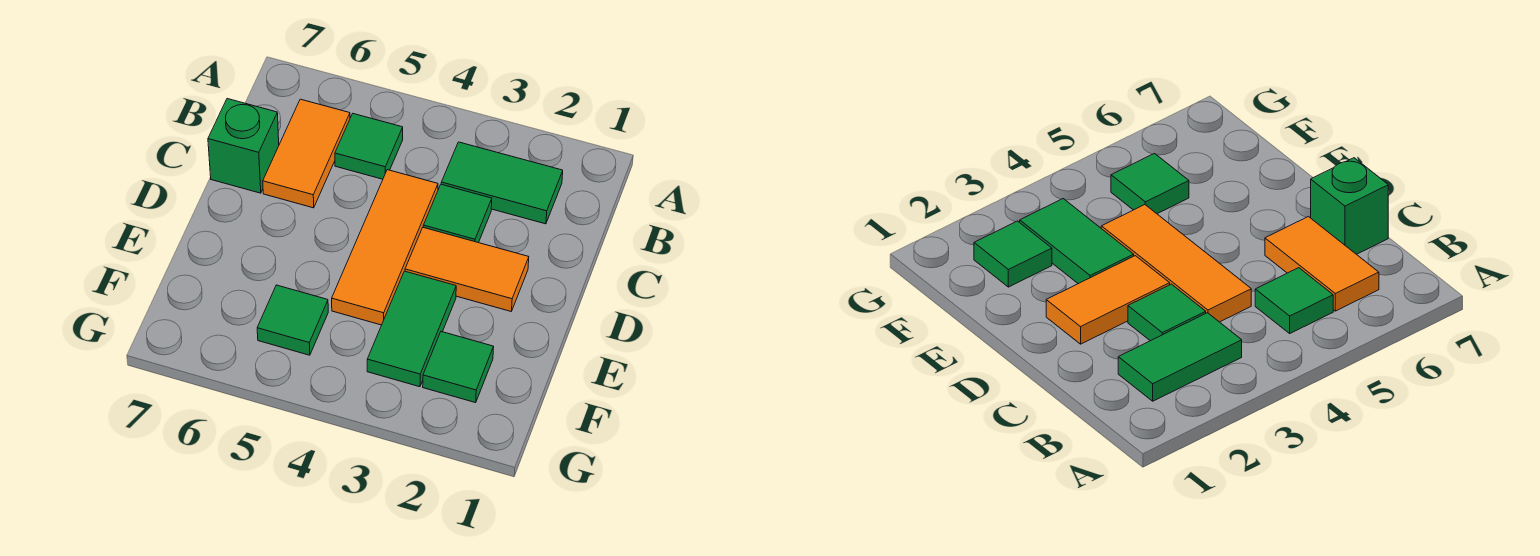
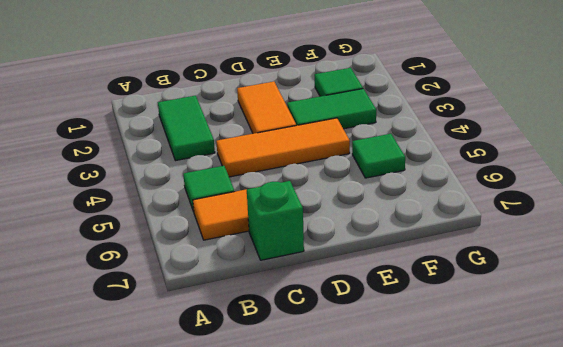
green 1x1 tile [423,184,492,243] -> none

